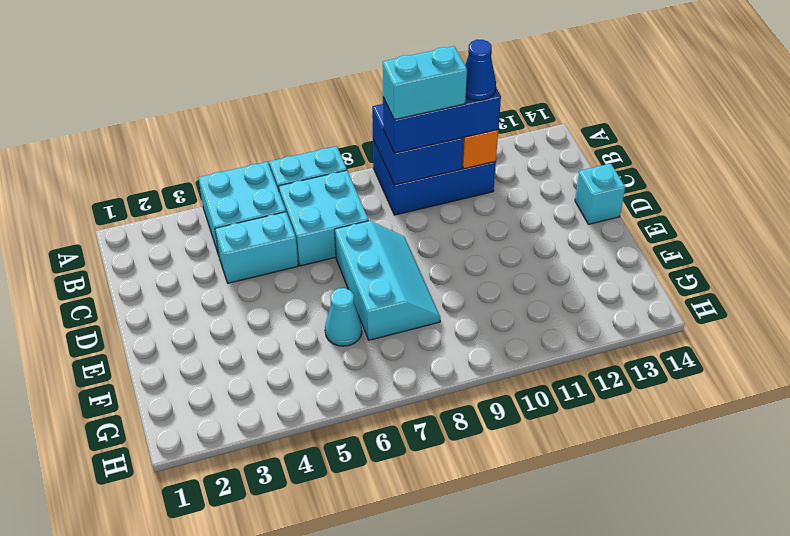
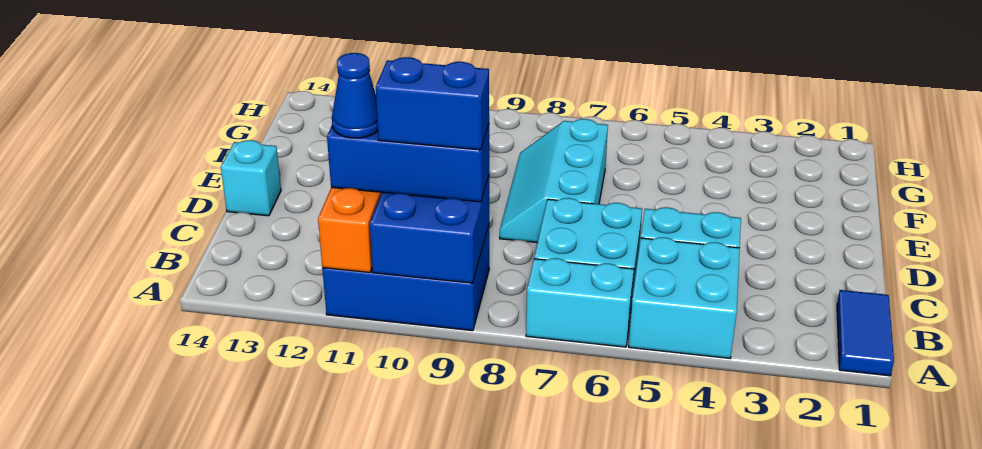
none -> blue 1x2 tile [837,290,894,376]
cyan 1x2 brick [383,46,467,120] -> blue 1x2 brick [376,57,489,150]
cyan 1x1 cone [325,288,362,346] -> none

